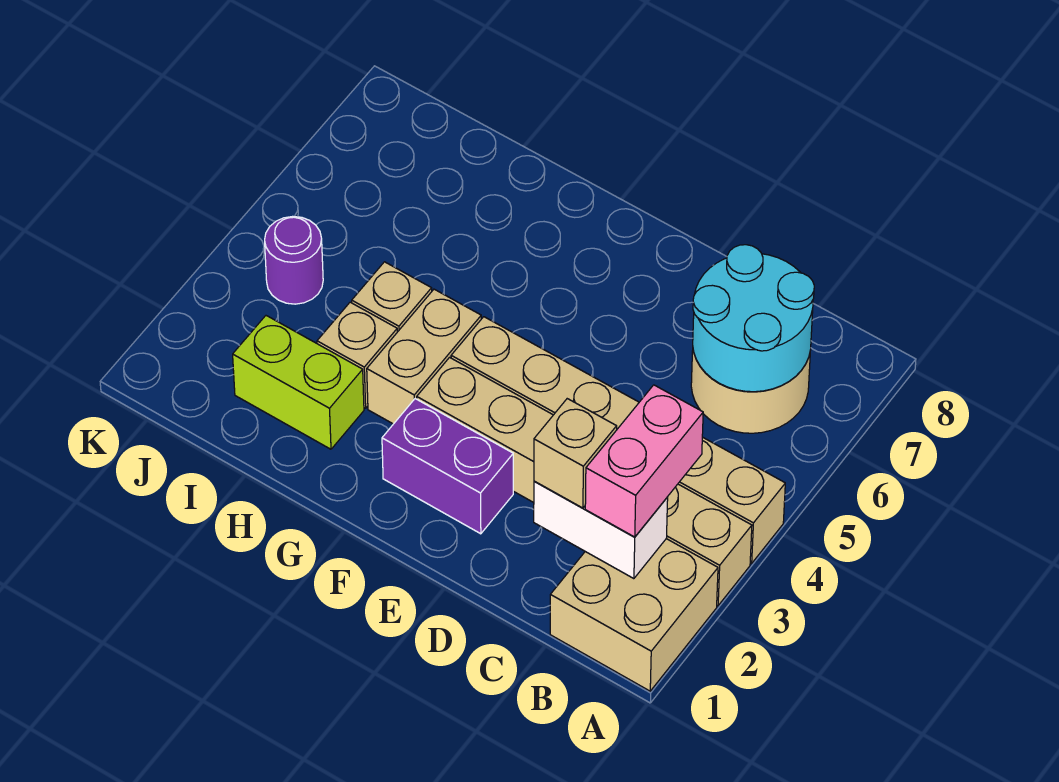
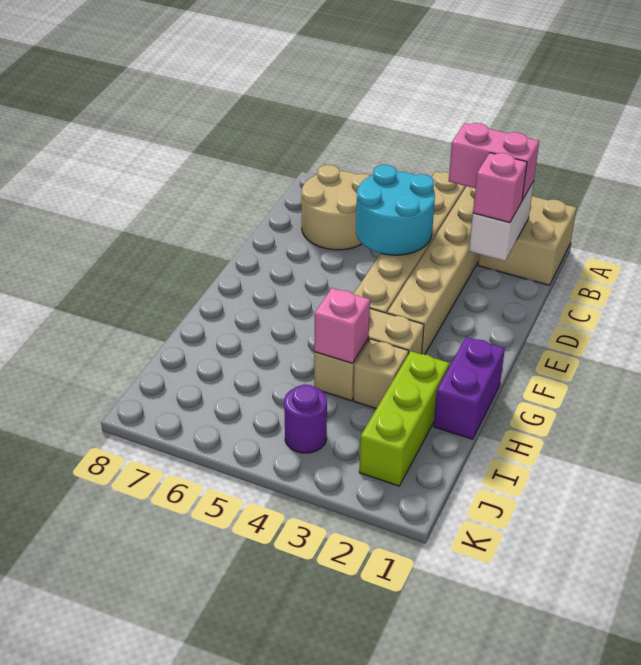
cyan 2x2 round brick [693,245,814,392] -> cyan 2x2 round brick moved to [356,165,435,255]
tan 1x1 brick [534,399,617,508] -> pink 1x1 brick [473,153,527,223]
purple 1x2 brick [382,399,513,534] -> purple 1x2 brick moved to [434,337,505,439]
lime 1x2 brick [233,316,364,449] -> lime 1x3 brick [359,351,449,486]
none -> pink 1x1 brick [314,288,370,363]

